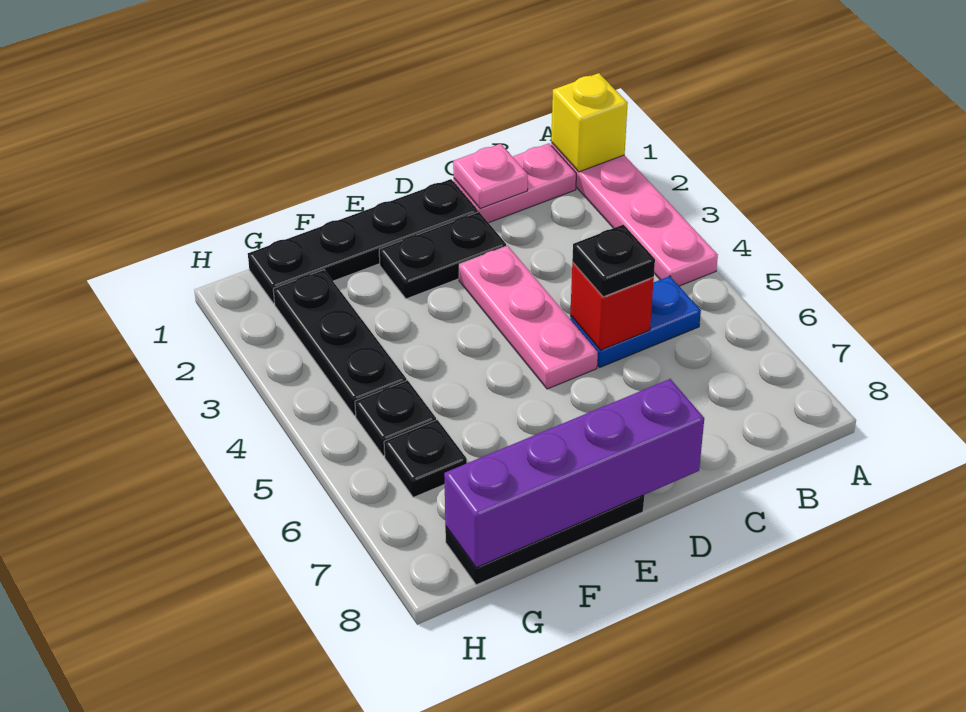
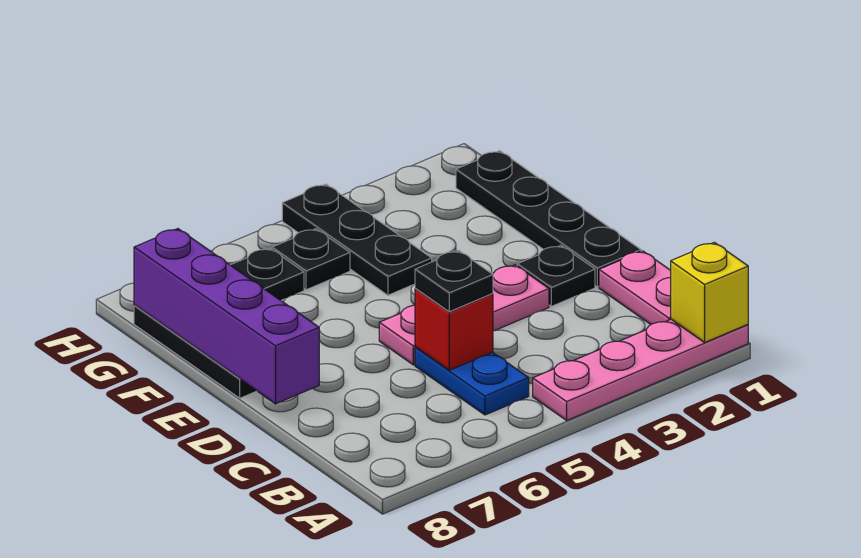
pink 1x1 plate [453,144,528,209] -> none
black 1x2 plate [379,212,506,299] -> black 1x1 plate [517,245,595,306]
black 1x3 plate [273,270,406,416] -> black 1x3 plate turned to [282,184,432,295]

